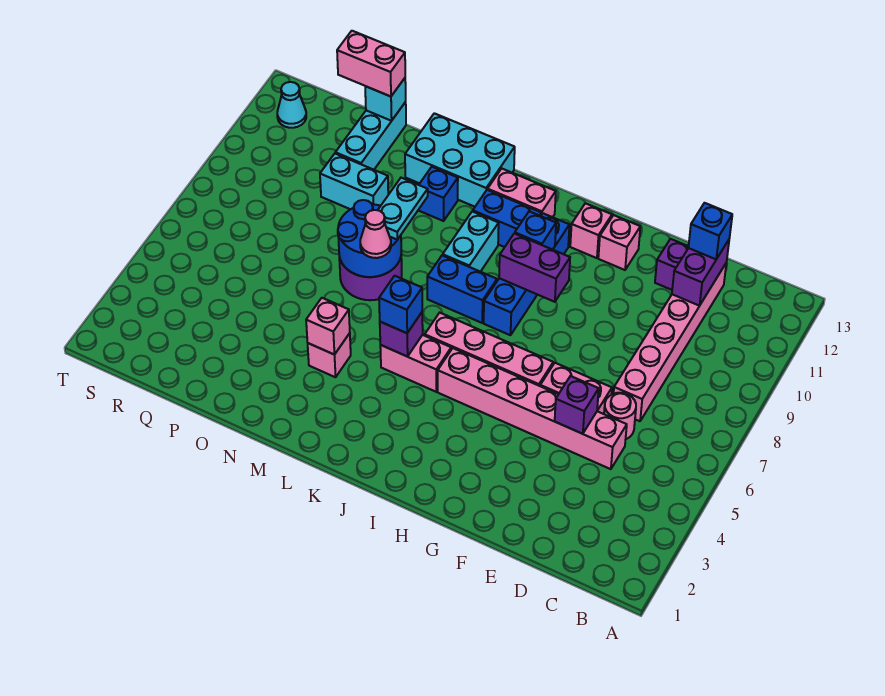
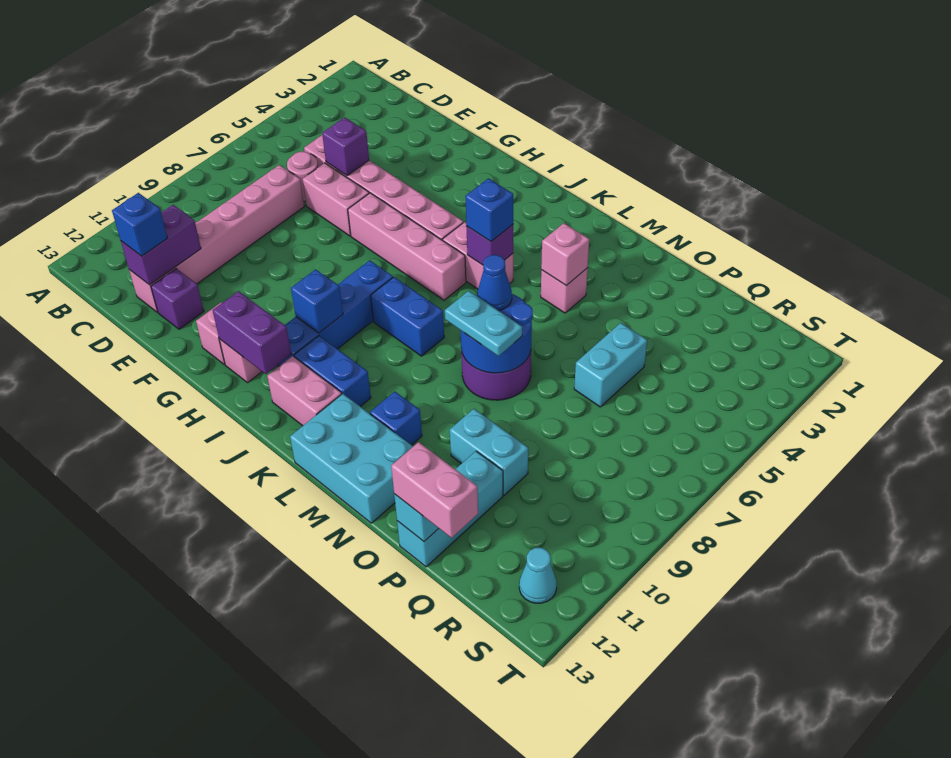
purple 1x2 brick [499,233,570,302] -> purple 1x2 brick moved to [213,291,291,374]
cyan 1x2 brick [443,211,499,272] -> cyan 1x2 brick moved to [574,323,647,407]
pink 1x1 cone [360,210,391,258] -> blue 1x1 cone [477,255,512,311]
cyan 1x2 plate [378,178,428,240] -> cyan 1x2 plate turned to [445,291,522,356]

